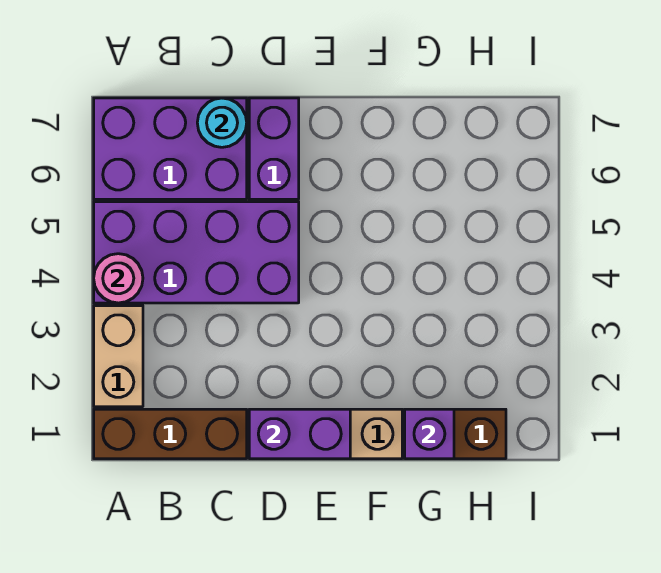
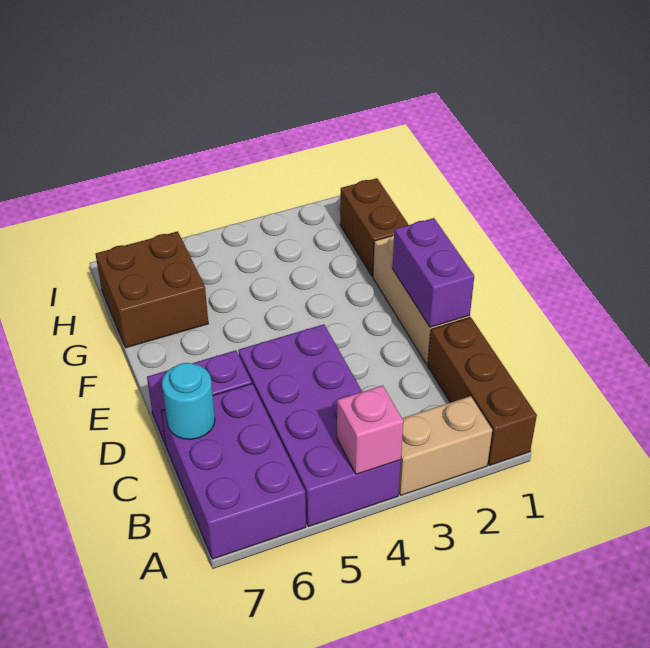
pink 1x1 round brick [94,254,143,303] -> pink 1x1 brick [337,386,403,474]
purple 1x1 brick [405,409,454,459] -> none
none -> brown 2x2 brick [96,231,208,348]

